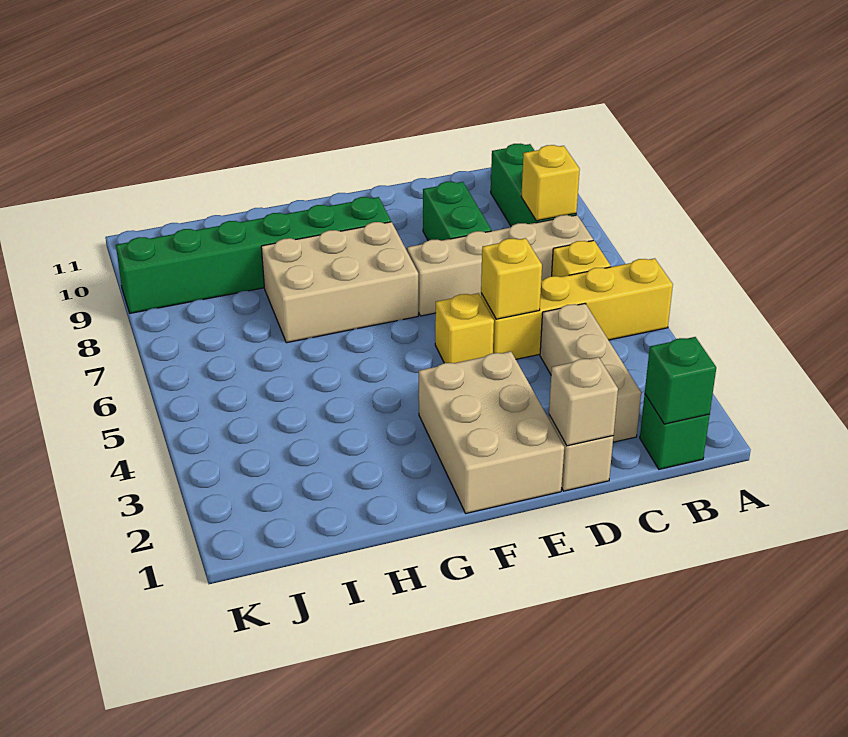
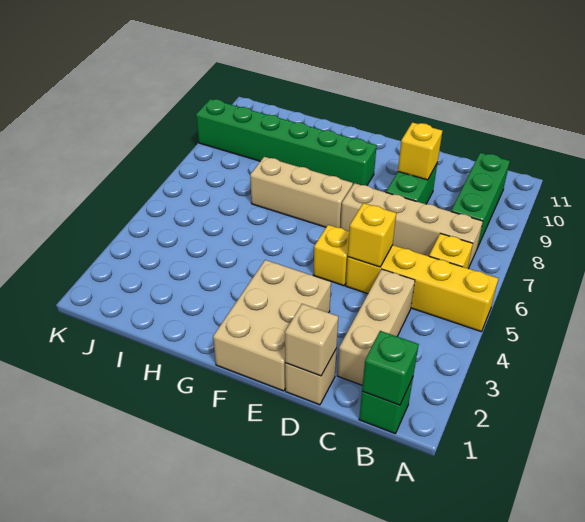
yellow 1x1 brick [521,145,580,221] -> yellow 1x1 brick moved to [398,122,442,180]
tan 2x3 brick [261,222,418,343] -> tan 1x3 brick [250,157,353,228]

